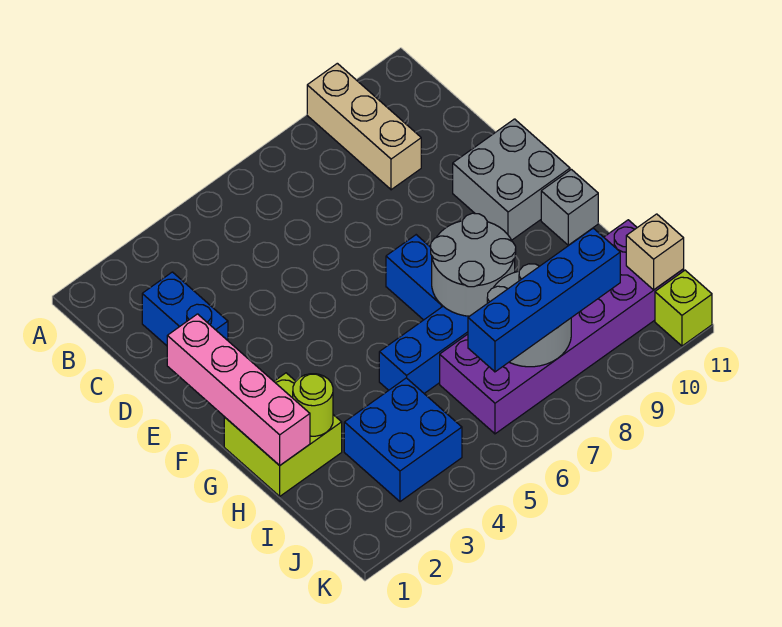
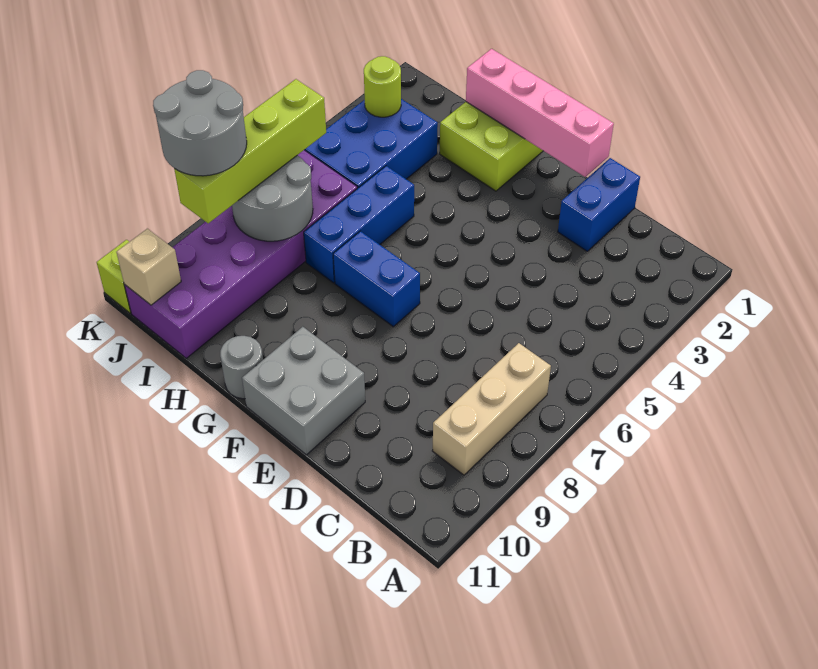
tan 1x3 brick [307,63,421,190] -> tan 1x3 brick turned to [432,343,551,475]
blue 1x2 brick [142,272,228,346] -> blue 1x2 brick turned to [558,158,640,251]
grey 2x2 round brick [431,213,516,316] -> grey 2x2 round brick moved to [153,70,247,176]
grey 1x1 brick [541,169,598,245] -> grey 1x1 round brick [220,336,263,399]
lime 1x1 round brick [293,374,333,436] -> lime 1x1 round brick moved to [364,56,401,117]
blue 2x2 brick [344,378,462,502] -> blue 2x3 brick [305,99,438,189]
blue 1x4 brick [468,228,620,372] -> lime 1x4 brick [174,79,326,223]

